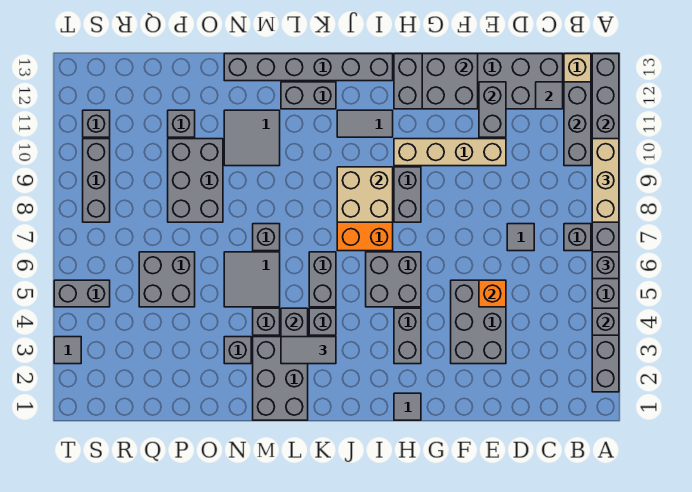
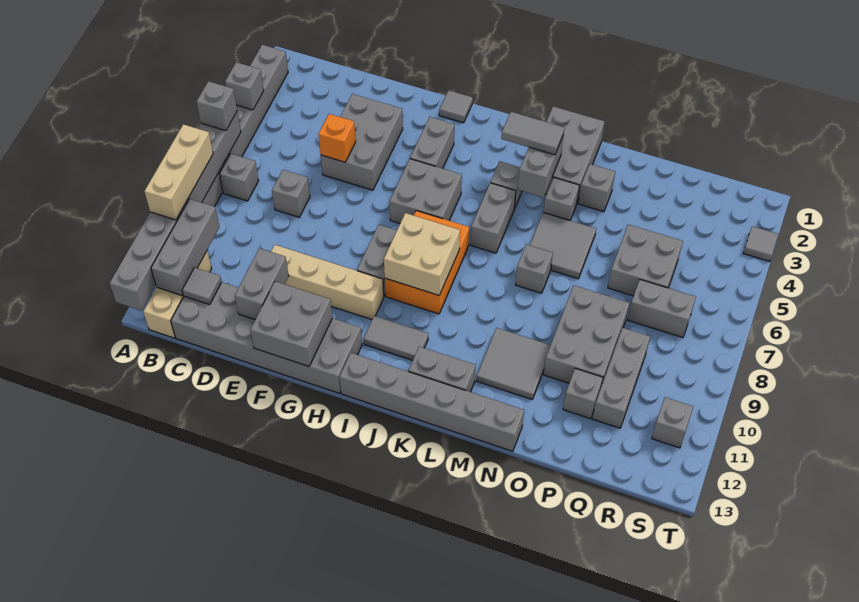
grey 1x1 tile [507,224,534,251] -> grey 1x1 brick [272,170,310,217]
grey 1x2 brick [54,280,110,307] -> grey 1x2 brick moved to [628,280,696,338]
grey 1x3 brick [83,139,110,222] -> grey 1x3 brick moved to [593,328,650,428]

